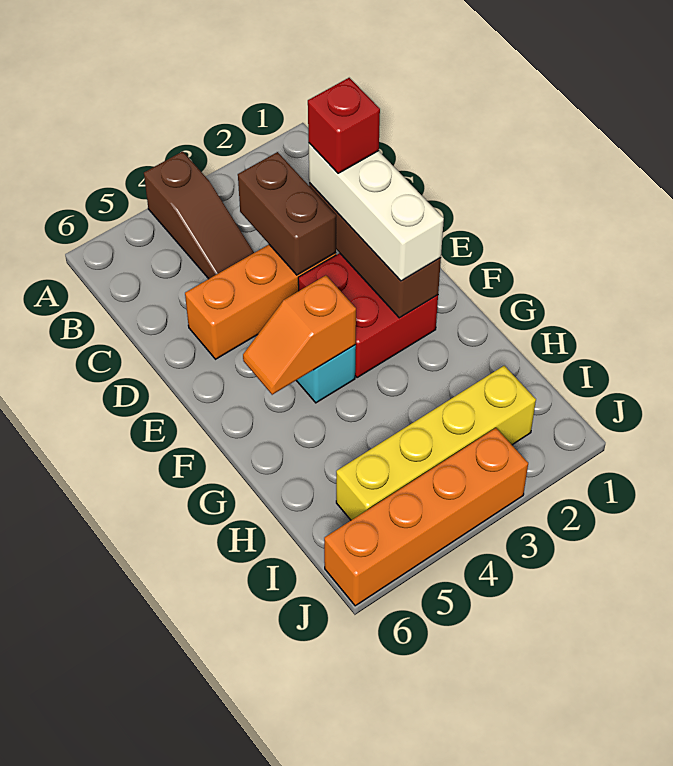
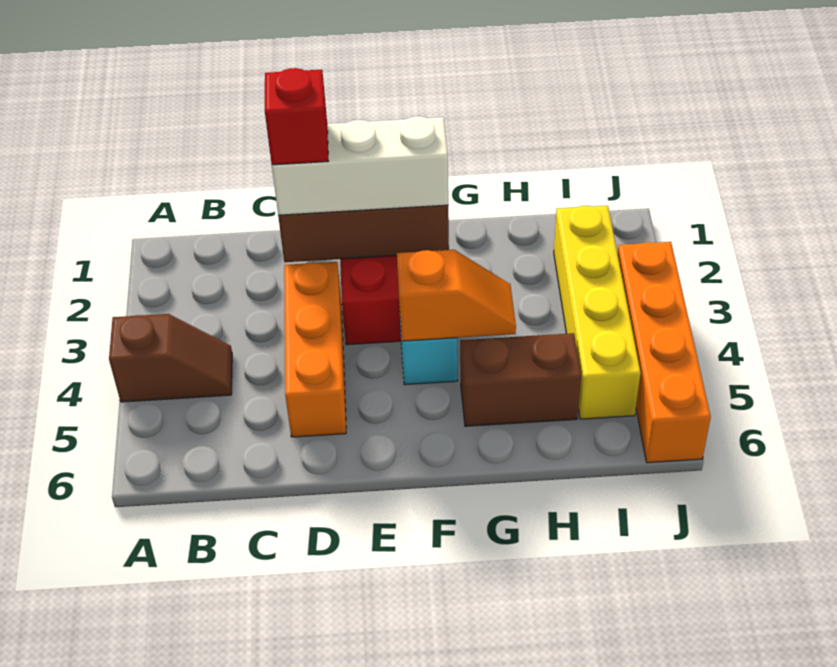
brown 1x3 slope [144,151,254,279] -> brown 1x2 slope [109,314,232,402]
brown 1x2 brick [238,152,336,275] -> brown 1x2 brick moved to [460,333,581,426]
orange 1x2 slope [243,275,356,395] -> orange 1x2 slope turned to [397,250,516,341]

